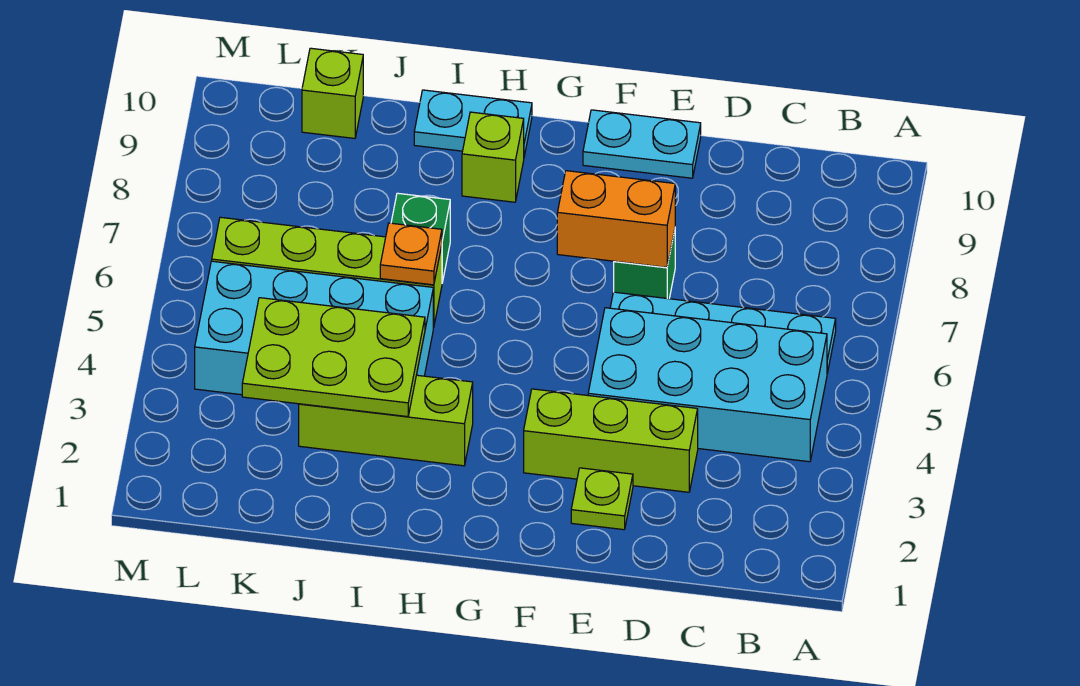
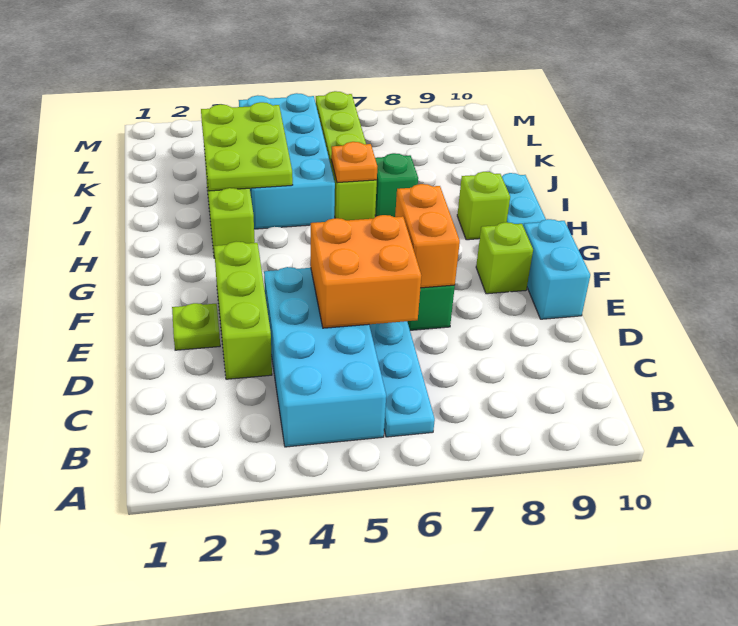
none -> orange 2x2 brick [311,215,421,328]
cyan 1x2 plate [583,110,701,178] -> cyan 1x2 brick [524,219,590,319]
lime 1x1 brick [302,48,363,138] -> lime 1x1 brick moved to [476,222,533,294]

